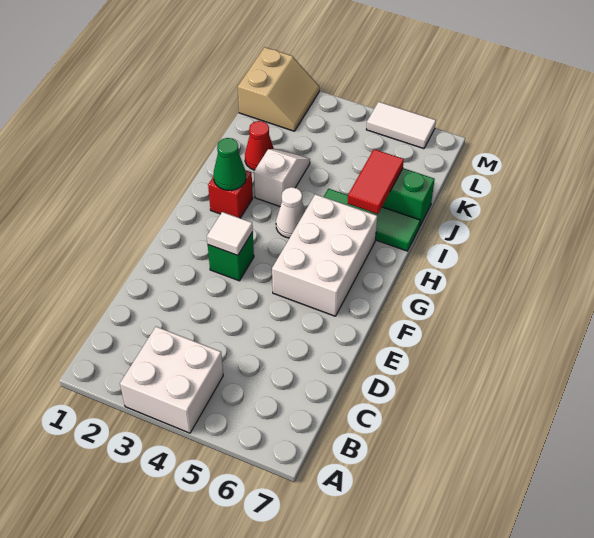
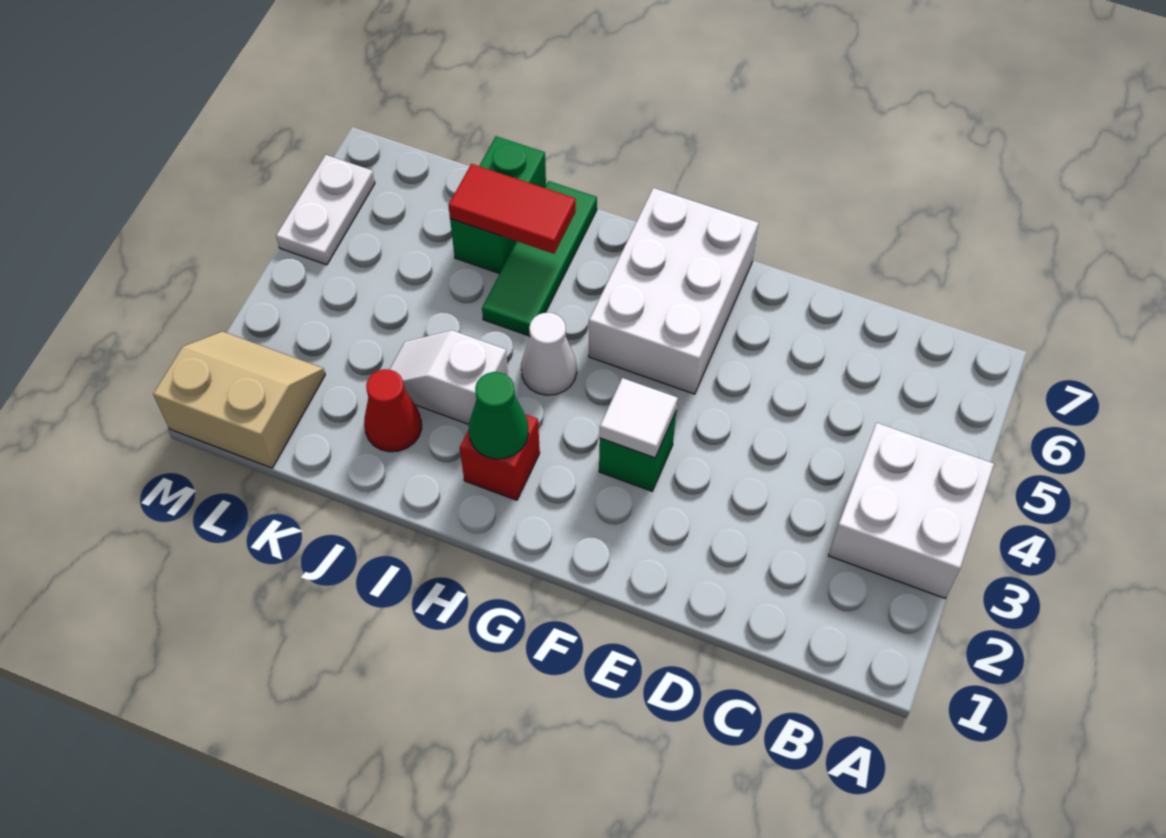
white 2x3 brick [272,194,377,316] -> white 2x3 brick turned to [589,188,759,394]
white 1x2 tile [366,102,436,149] -> white 1x2 plate [276,155,375,265]

